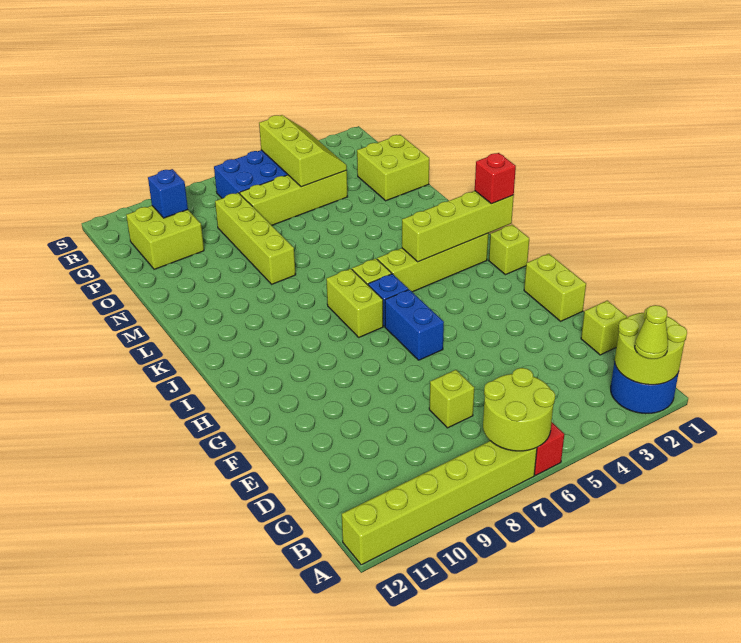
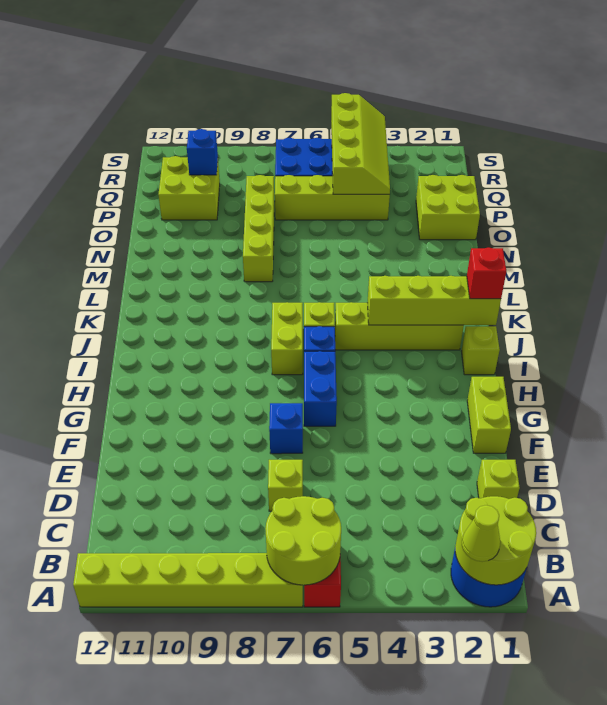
none -> blue 1x1 brick [269,403,303,454]
lime 2x3 slope [259,115,347,187] -> lime 2x4 slope [331,93,390,194]

